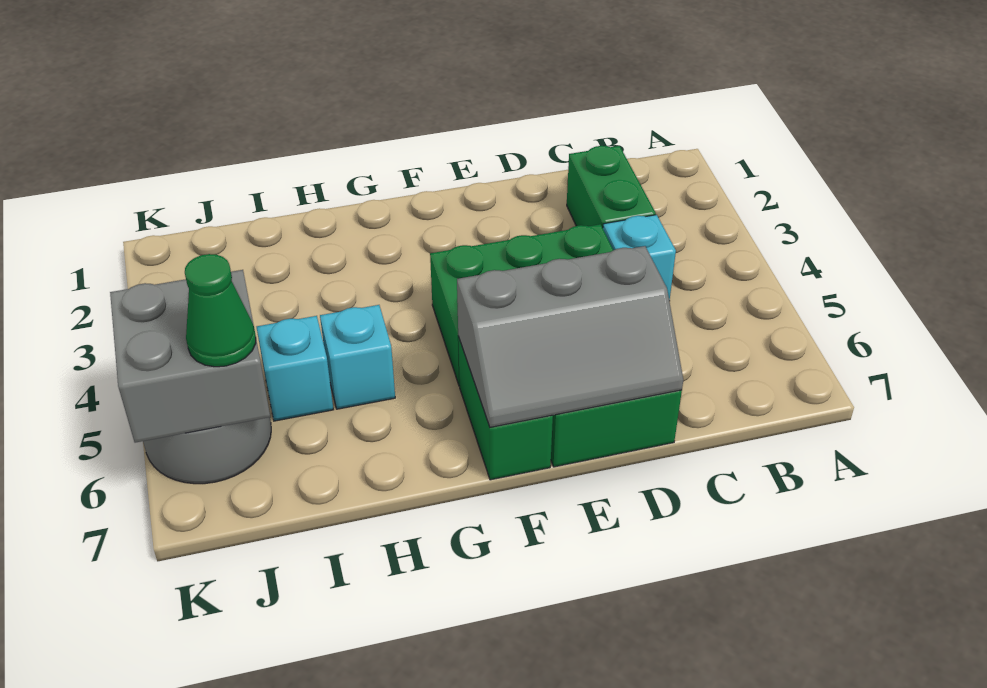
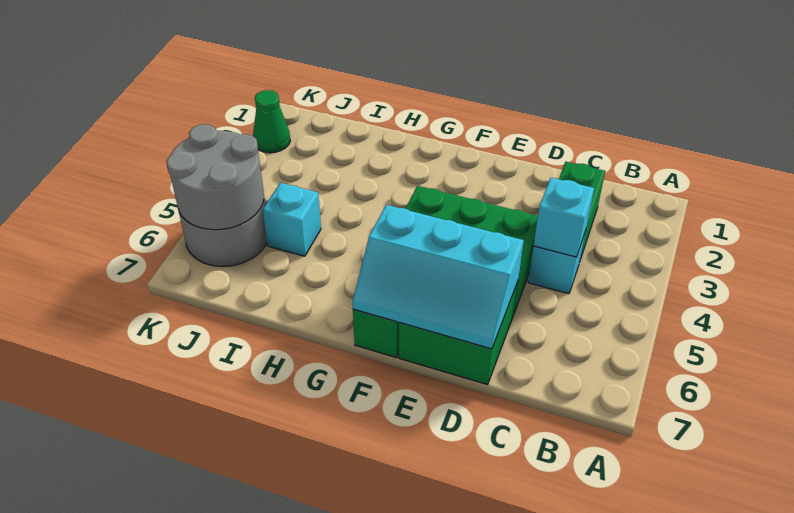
grey 2x3 slope [457,246,683,427] -> cyan 2x3 slope [352,205,524,349]
cyan 1x1 brick [320,305,395,409] -> cyan 1x1 brick moved to [533,178,594,257]
grey 2x2 brick [110,270,270,443] -> grey 2x2 round brick [167,124,264,230]
green 1x1 cone [185,254,256,367] -> green 1x1 cone moved to [253,90,290,153]

